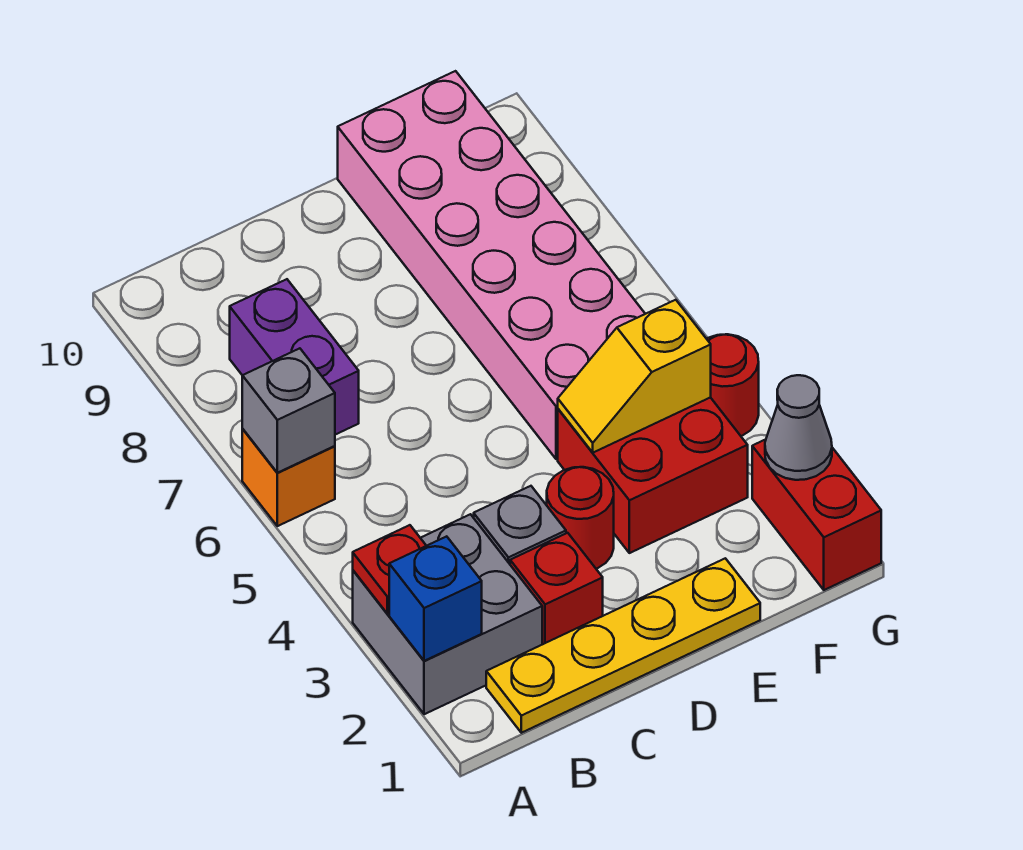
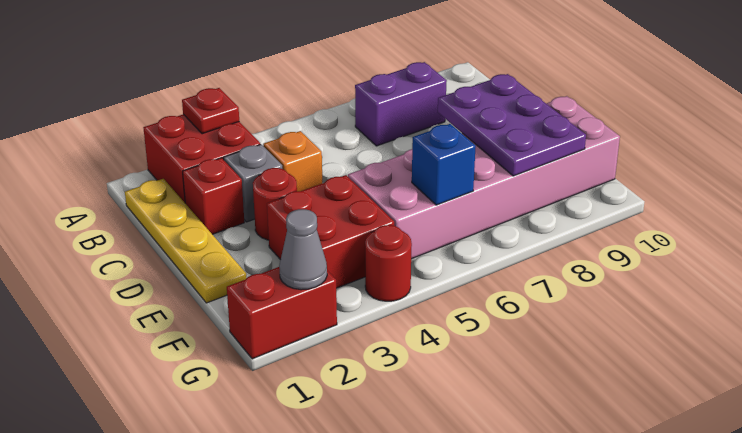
grey 2x2 brick [353,514,542,714] -> red 2x2 brick [143,114,260,203]
blue 1x1 brick [389,536,482,661] -> blue 1x1 brick moved to [412,124,476,205]
orange 1x1 brick [242,429,335,526] -> orange 1x1 brick moved to [263,131,322,191]
grey 1x1 brick [242,348,335,473] -> none
none -> purple 2x3 plate [438,74,586,176]
yellow 1x2 slope [558,300,711,453] -> none

